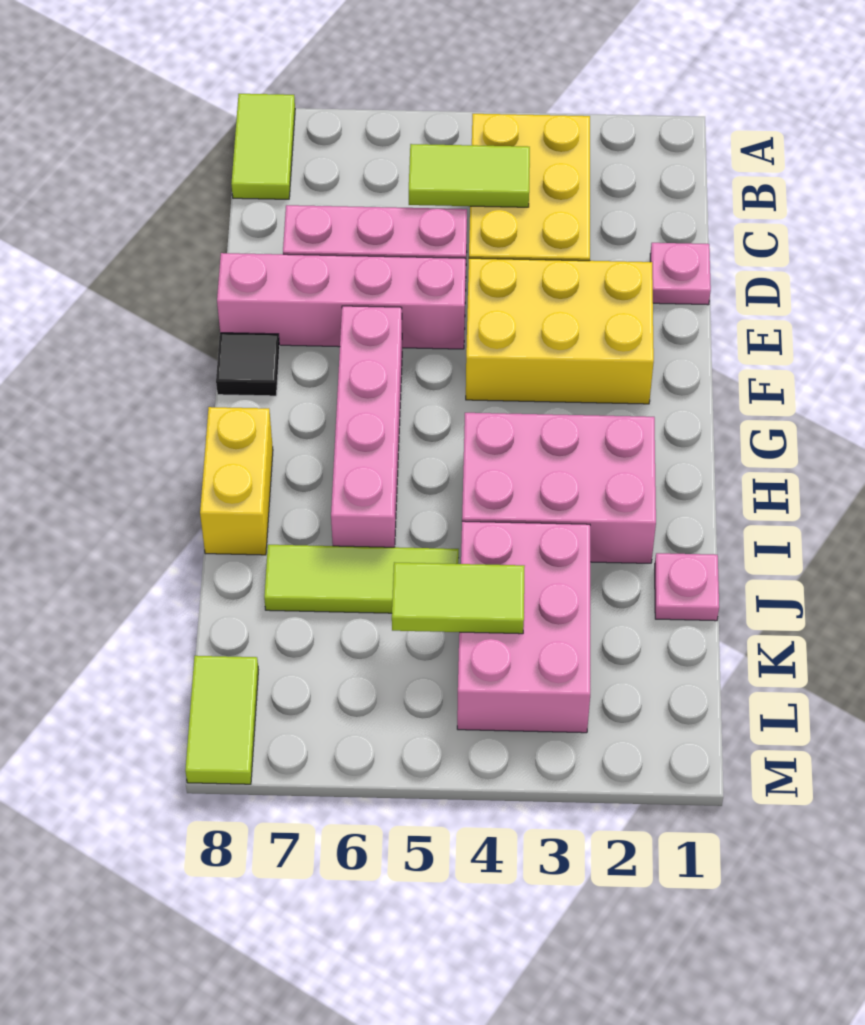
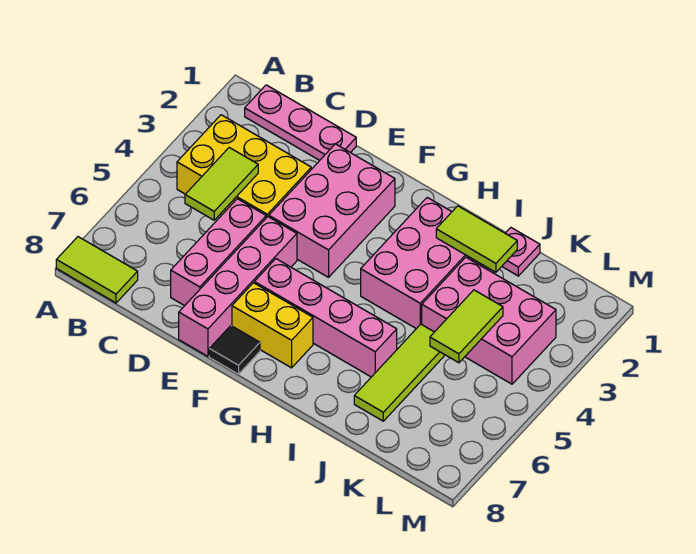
pink 1x1 plate [650,243,711,305] -> pink 1x3 plate [245,85,356,160]
yellow 2x3 brick [466,258,654,404] -> pink 2x3 brick [269,144,395,277]
yellow 1x2 brick [200,407,273,555] -> yellow 1x2 brick moved to [232,283,313,368]
lime 1x2 tile [185,656,258,784] -> lime 1x2 tile moved to [436,206,517,272]

